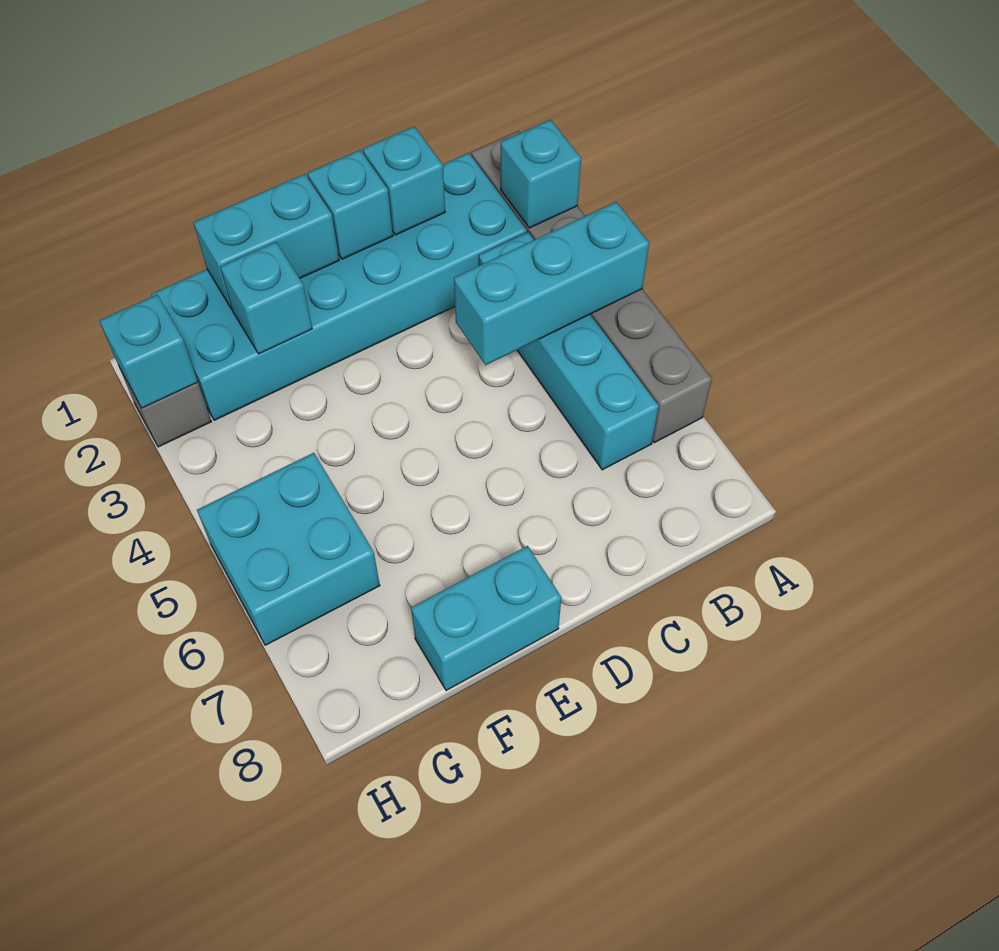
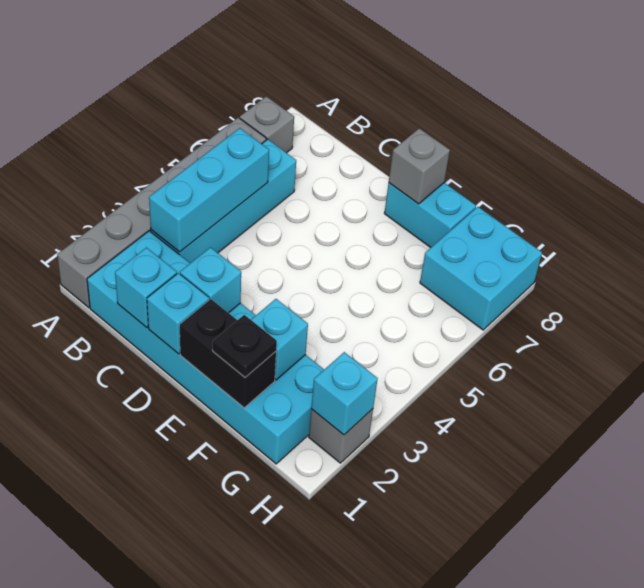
cyan 1x1 brick [500,120,581,228] -> cyan 1x1 brick moved to [180,247,241,313]
cyan 1x3 brick [454,202,649,365] -> cyan 1x3 brick turned to [149,128,269,252]
none -> grey 1x1 brick [240,96,294,153]
cyan 1x2 brick [193,174,339,309] -> black 1x2 brick [180,299,276,408]
none -> grey 1x1 brick [389,128,450,204]
none -> black 1x1 plate [213,315,277,377]
cyan 2x2 brick [197,453,380,645] -> cyan 2x2 brick moved to [420,207,542,330]

